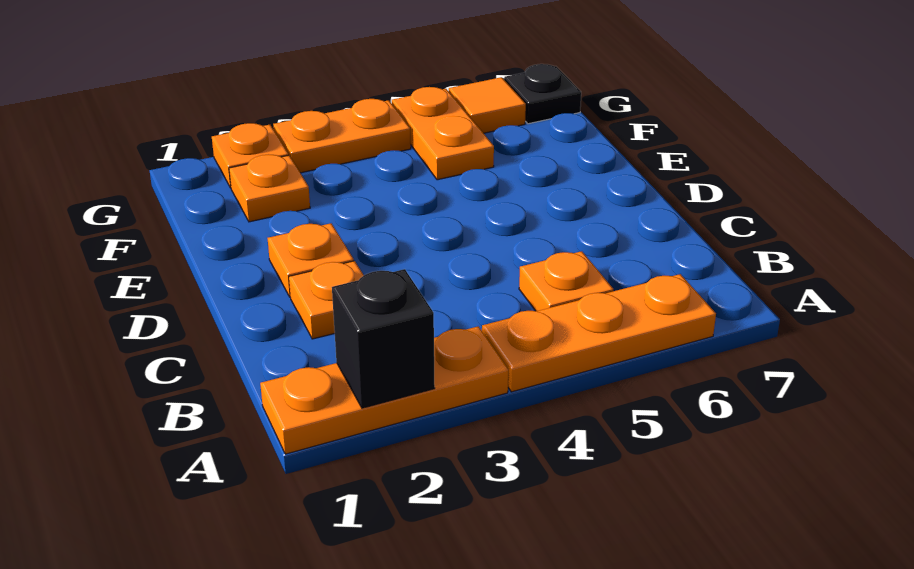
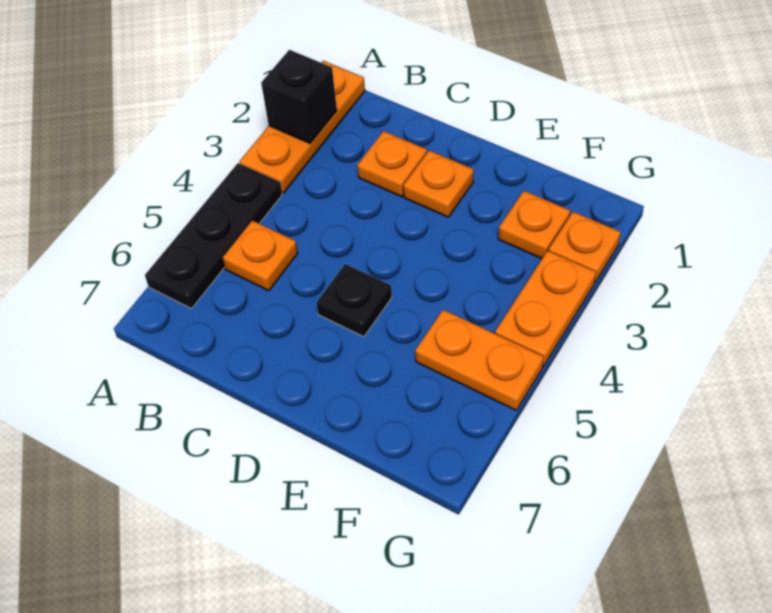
orange 1x3 plate [482,274,716,392] -> black 1x3 plate [145,163,282,308]
orange 1x1 tile [449,77,526,133] -> none
black 1x1 plate [504,64,581,124] -> black 1x1 plate moved to [316,264,392,337]

